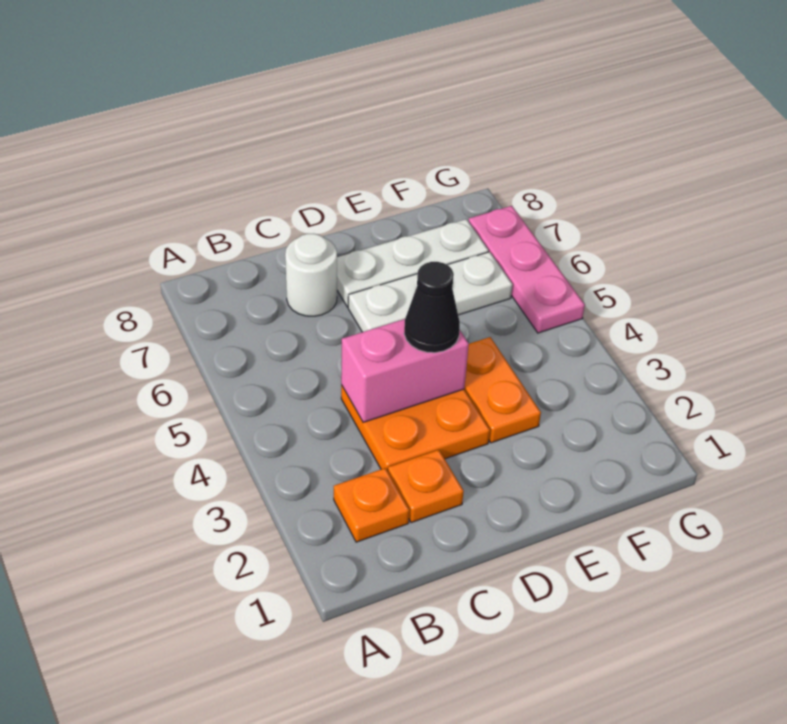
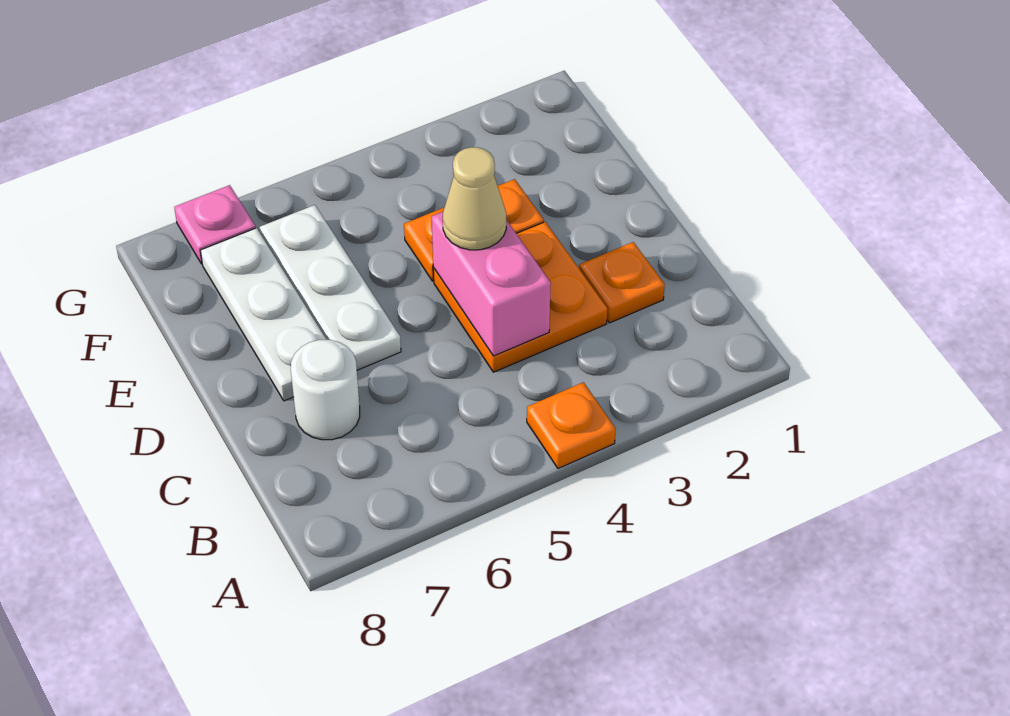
orange 1x1 plate [334,468,409,542] -> orange 1x1 plate moved to [527,382,616,468]
black 1x1 cone [404,262,460,353] -> tan 1x1 cone [443,147,506,250]
pink 1x3 plate [469,206,585,333] -> pink 1x1 plate [174,185,256,264]

